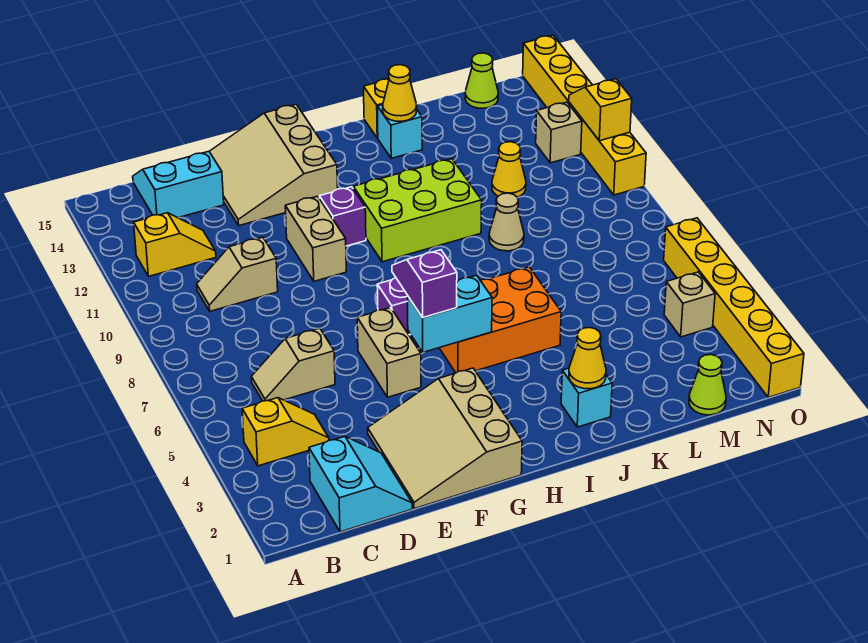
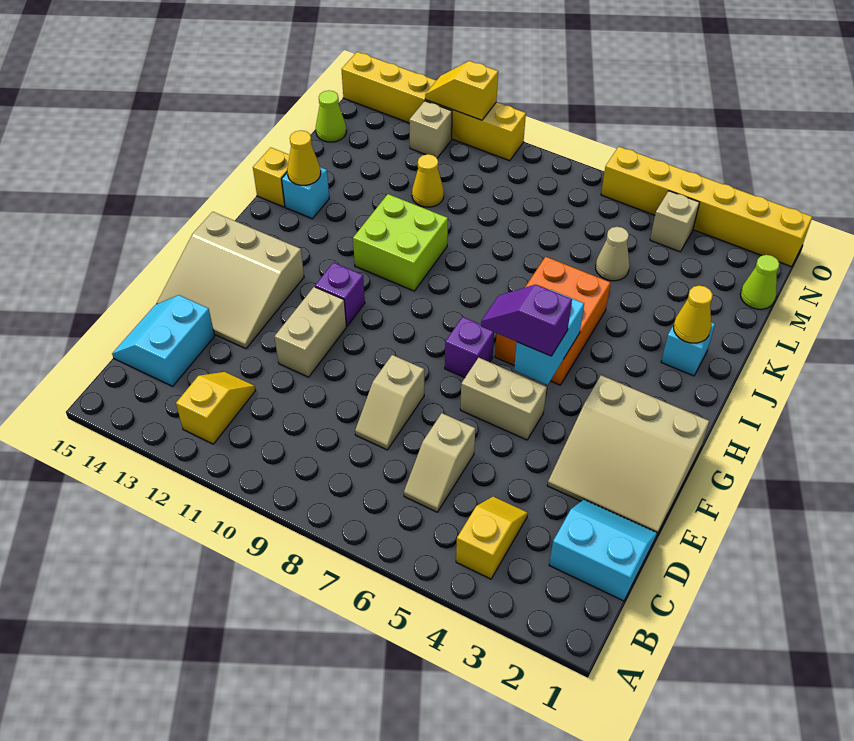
tan 1x2 slope [197,237,278,311] -> tan 1x2 slope moved to [355,355,424,450]
tan 1x2 brick [285,196,346,281] -> tan 1x2 brick turned to [275,287,346,377]
lime 2x3 brick [353,159,482,262] -> lime 2x2 brick [353,194,448,291]
tan 1x1 cone [489,193,524,251] -> tan 1x1 cone moved to [596,227,630,281]

